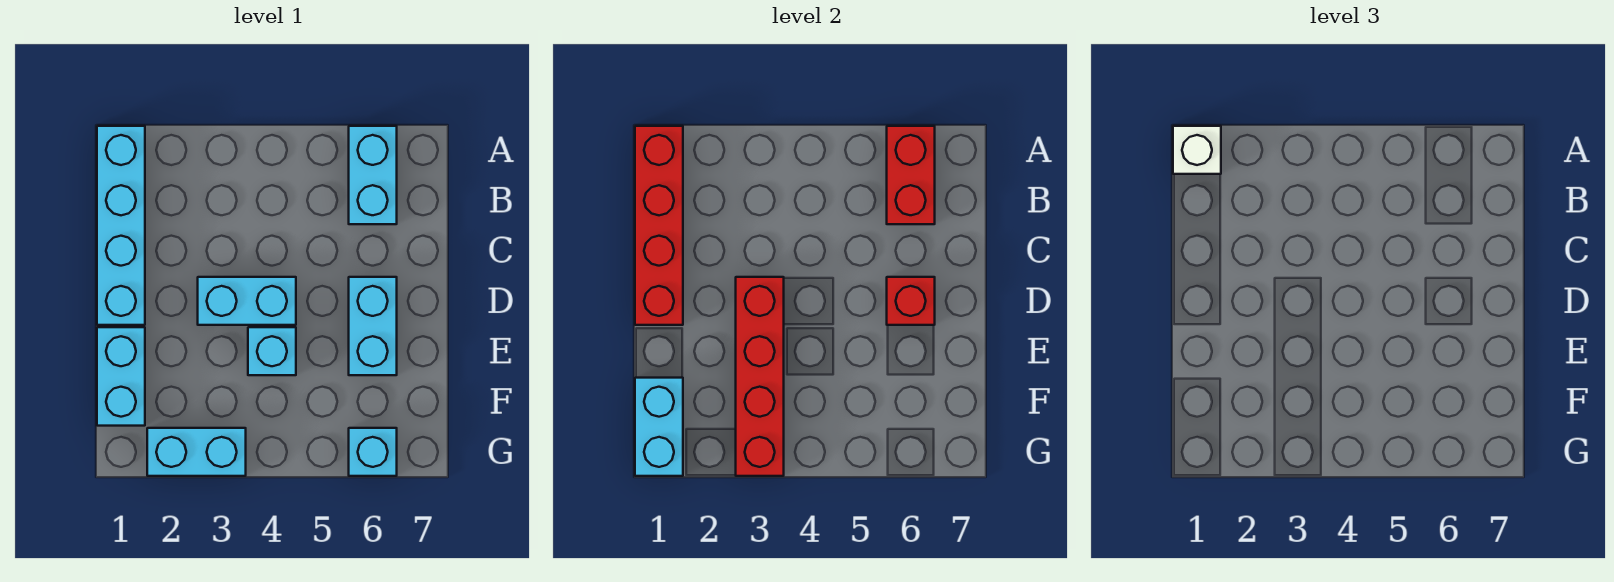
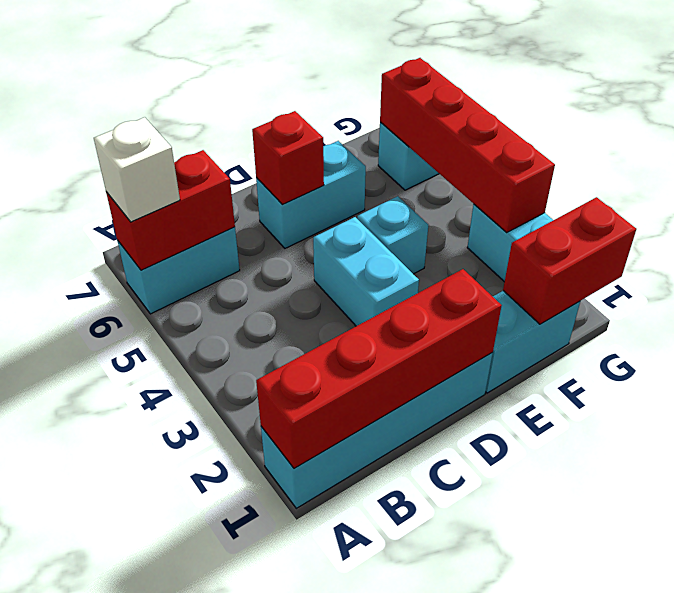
white 1x1 brick [1173,126,1221,174] -> white 1x1 brick moved to [94,117,180,222]
red 1x4 brick [736,277,784,476] -> red 1x4 brick turned to [380,58,555,232]
cyan 1x2 brick [635,378,683,476] -> red 1x2 brick [503,197,636,324]

